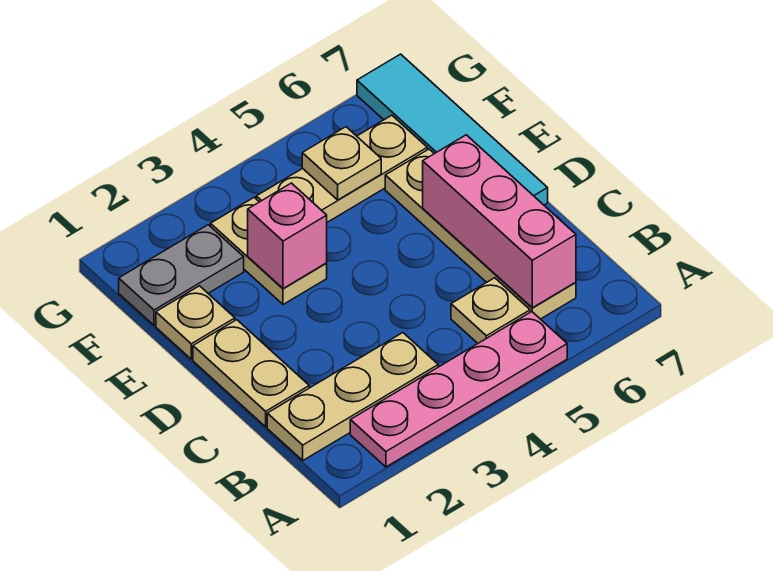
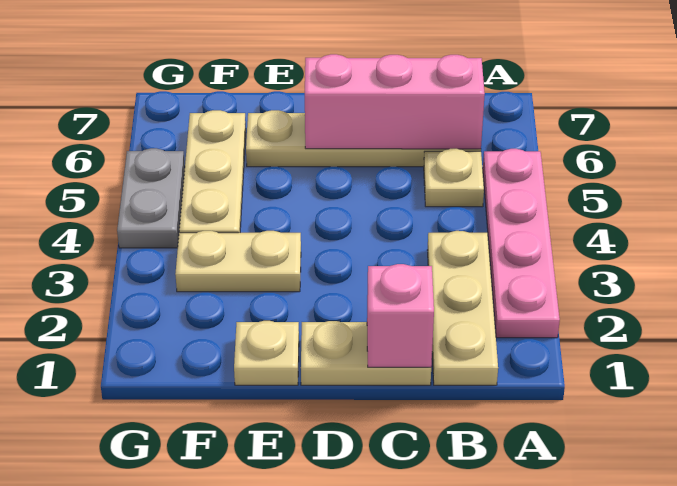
cyan 1x4 tile [357,54,548,205] -> none
pink 1x1 brick [248,183,327,288] -> pink 1x1 brick moved to [367,264,434,367]
grey 1x2 plate [119,225,244,325] -> grey 1x2 plate moved to [117,148,185,248]
tan 1x1 plate [302,127,381,200] -> none

